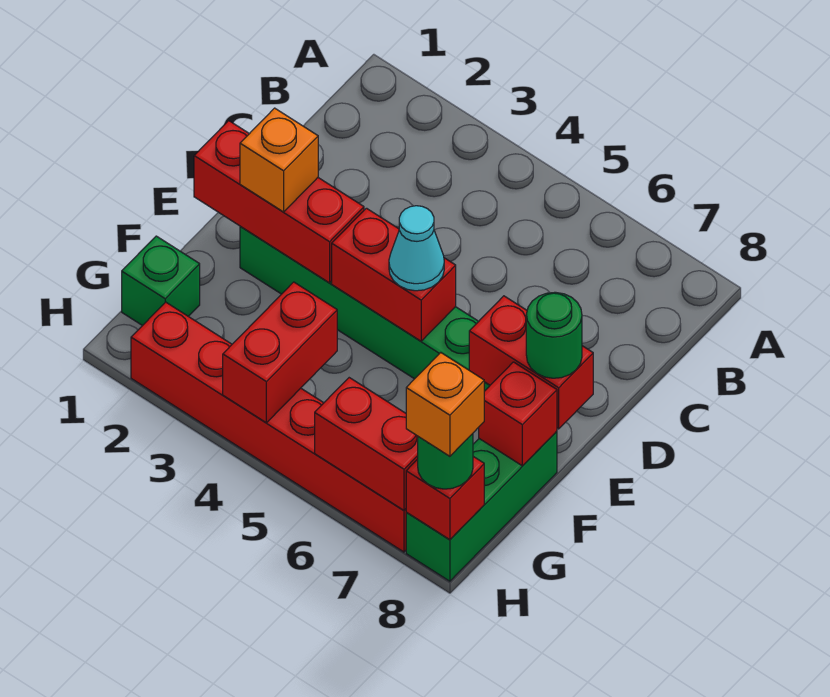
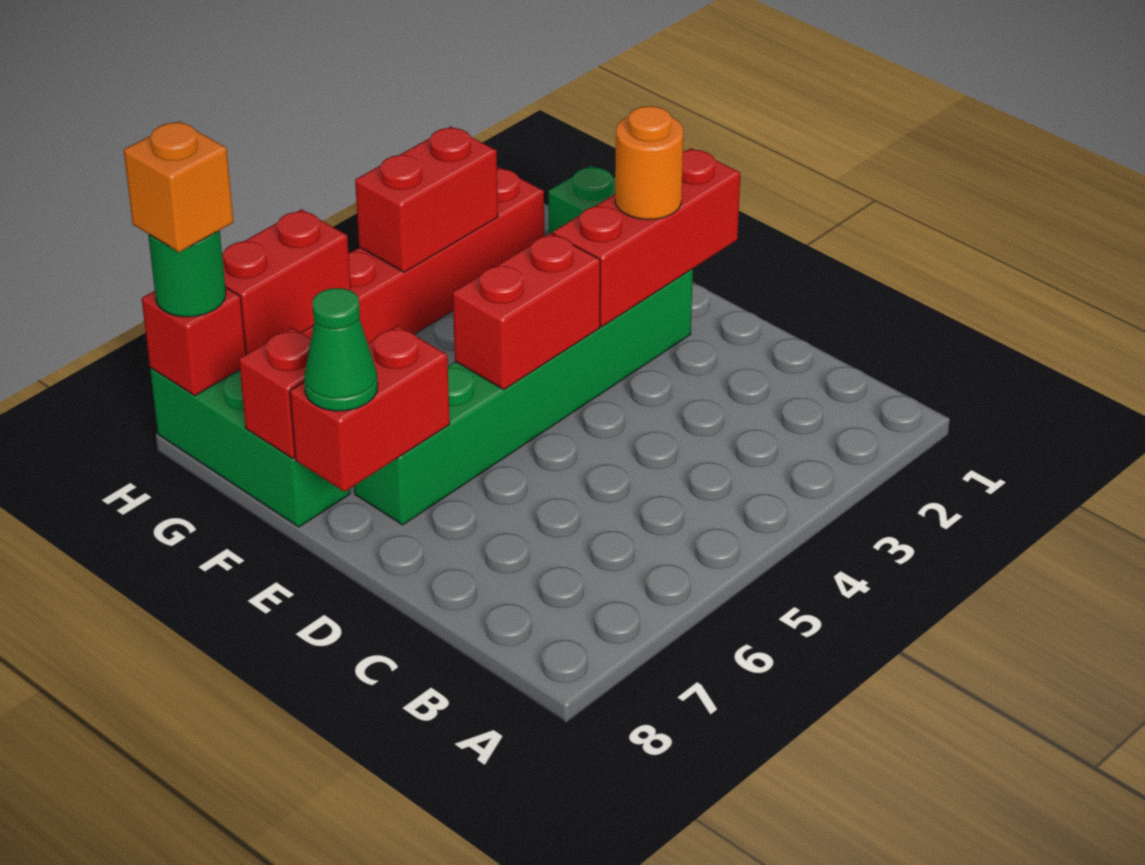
orange 1x1 brick [240,108,318,212] -> orange 1x1 round brick [615,106,683,220]
cyan 1x1 cone [389,206,444,291] -> none
green 1x1 round brick [526,292,582,378] -> green 1x1 cone [304,288,378,411]
red 1x2 brick [223,282,337,423] -> red 1x2 brick turned to [355,127,498,272]

